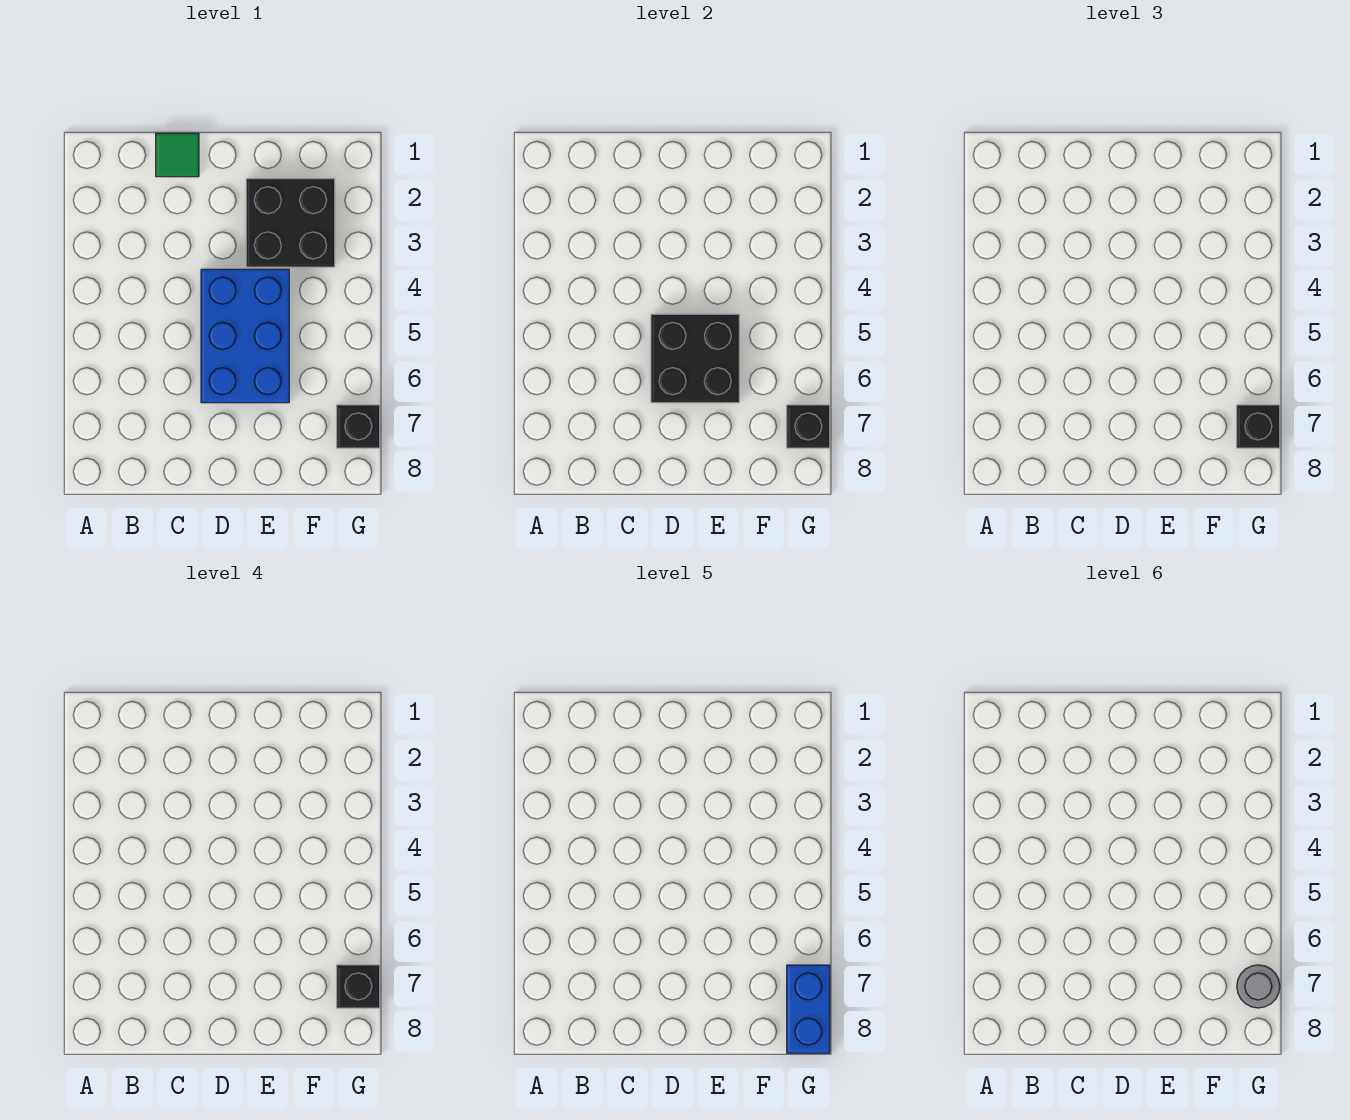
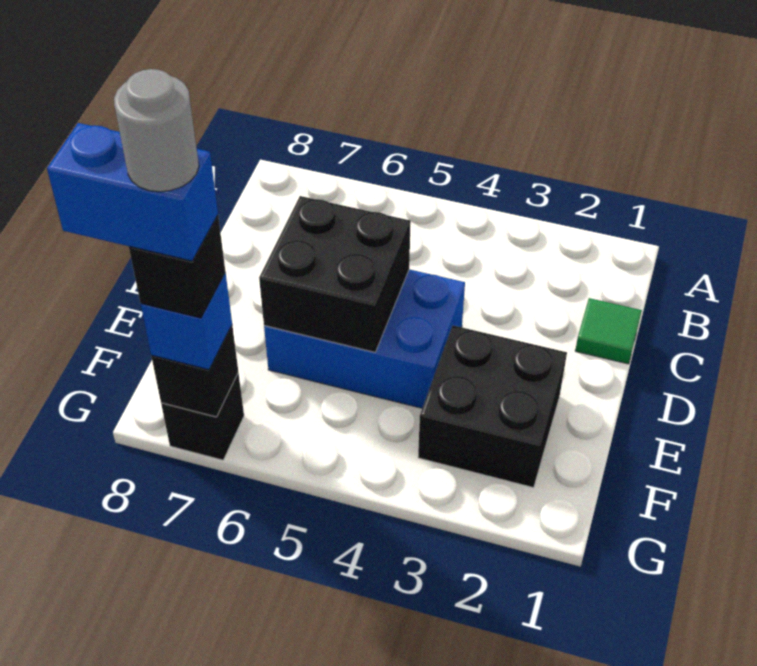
black 1x1 brick [1237,405,1280,448] -> blue 1x1 brick [141,273,232,370]

